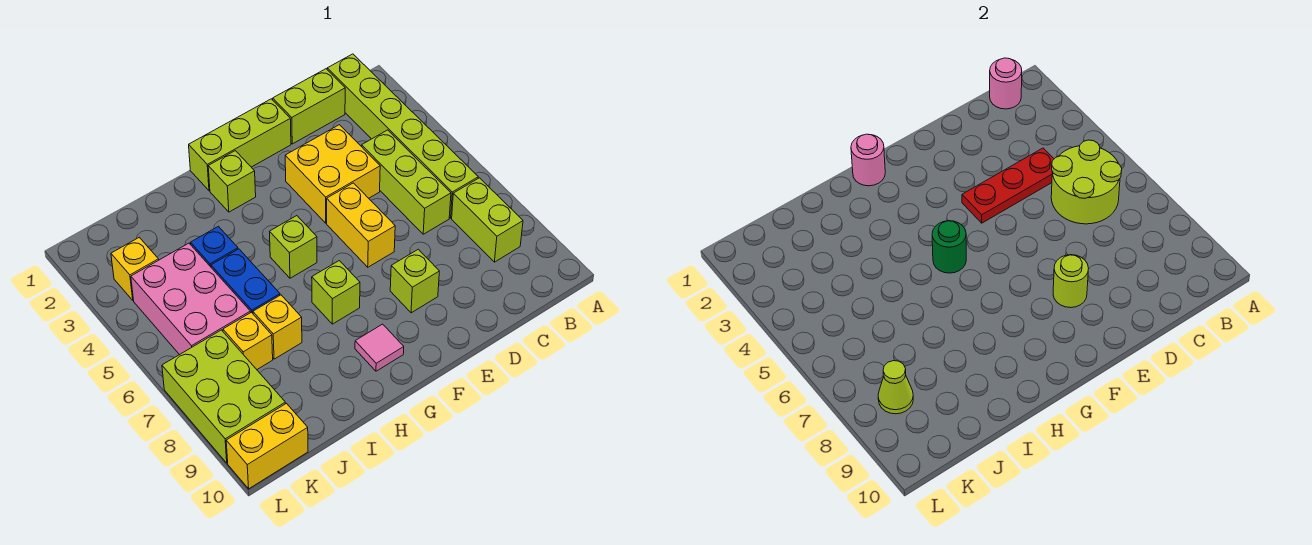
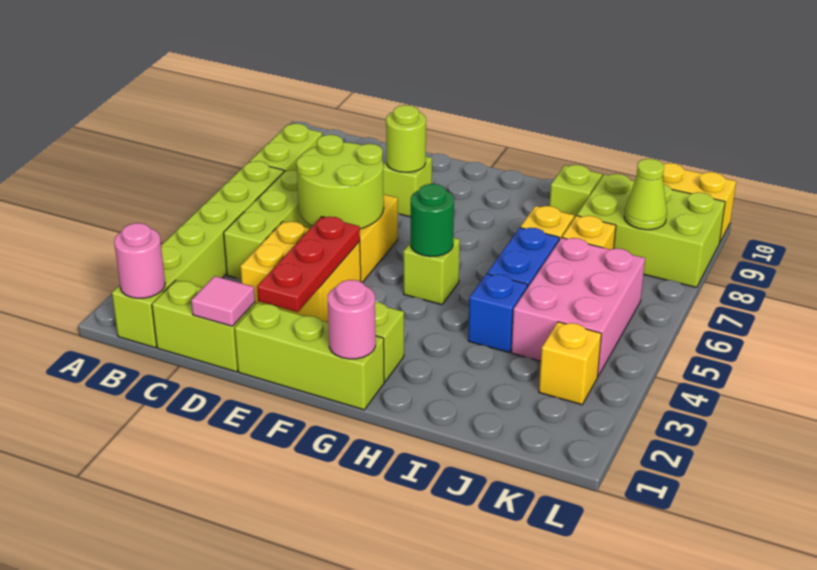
lime 2x2 round brick [1051,140,1122,224] -> lime 2x2 round brick moved to [296,135,384,229]
red 1x3 plate [962,148,1054,223] -> red 1x3 plate turned to [257,217,360,312]
lime 1x1 brick [312,261,360,324] -> lime 1x1 brick moved to [550,165,602,218]
pink 1x1 tile [355,324,404,371] -> pink 1x1 tile moved to [191,276,255,326]
lime 2x3 brick [162,330,285,463] -> lime 2x3 brick turned to [577,174,725,288]

